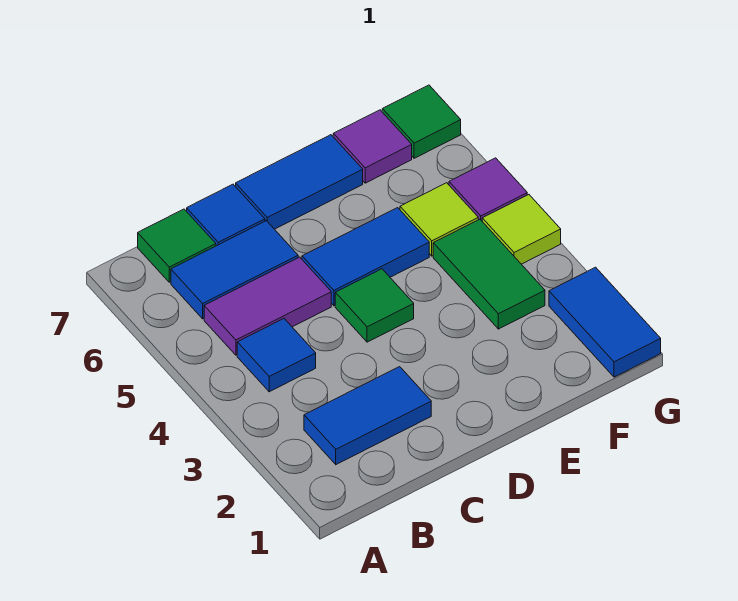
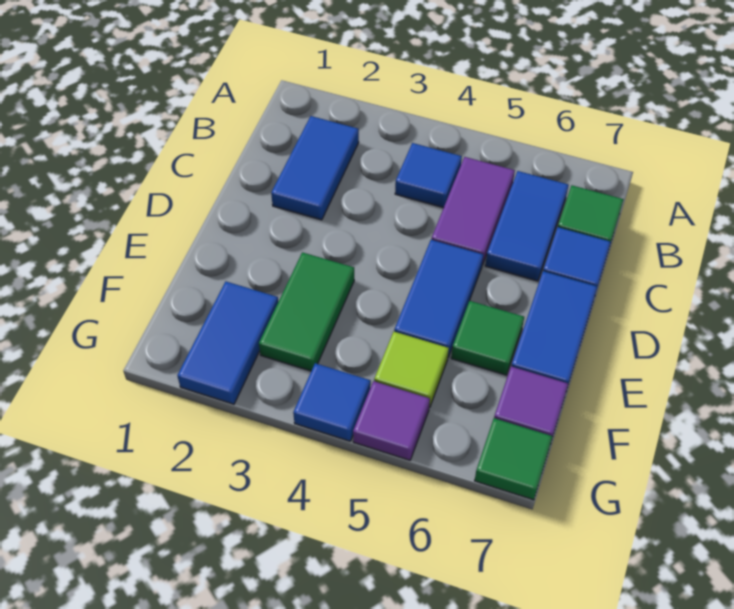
green 1x1 tile [335,269,414,342] -> green 1x1 tile moved to [451,301,524,375]
green 1x2 tile [433,219,545,329] -> green 1x2 tile turned to [259,252,354,371]
blue 1x2 tile [549,267,661,377] -> blue 1x2 tile turned to [177,282,278,404]
lime 1x1 tile [482,195,561,264] -> blue 1x1 tile [293,363,371,441]

